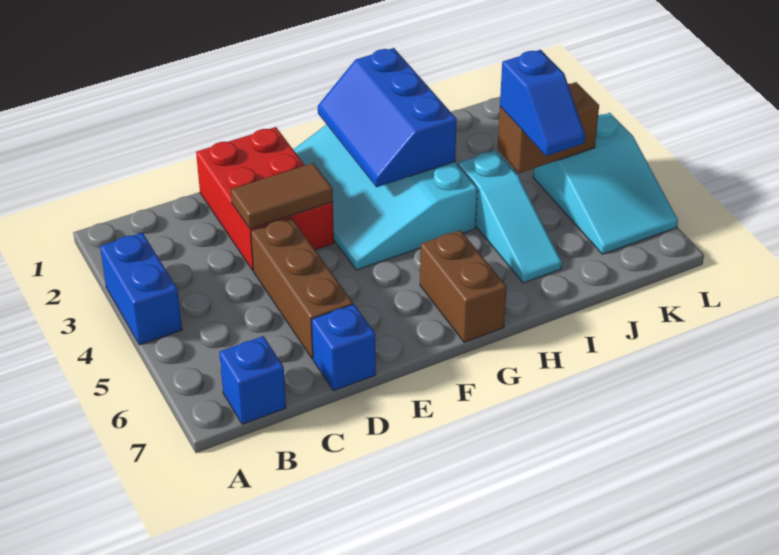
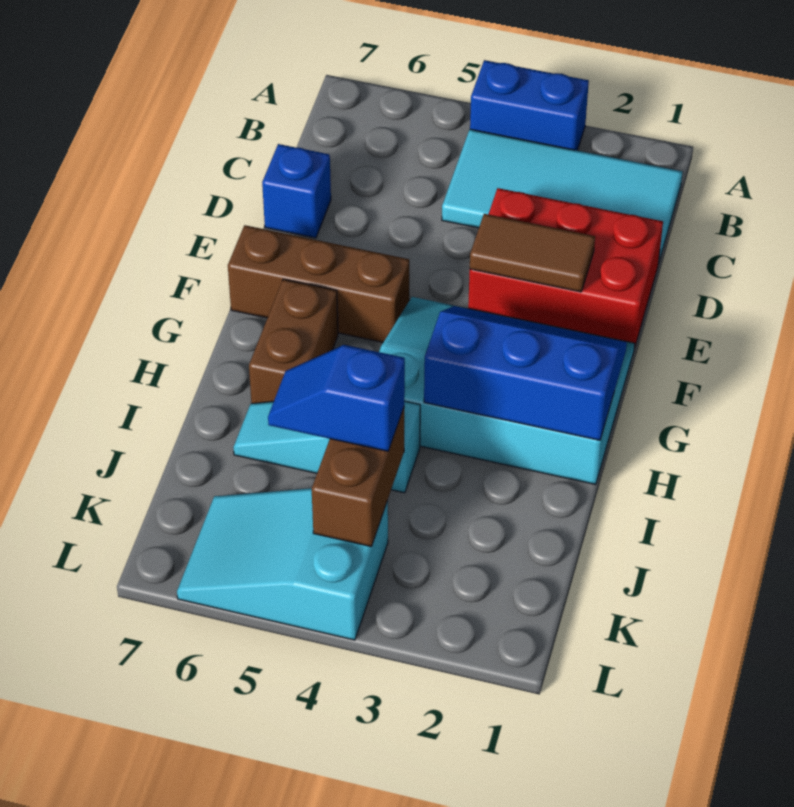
none -> cyan 2x4 tile [442,129,683,264]
blue 1x1 brick [219,336,286,424] -> none
brown 1x2 tile [231,163,333,229] -> brown 1x2 tile turned to [470,214,595,292]
brown 1x3 brick [251,218,353,359] -> brown 1x3 brick moved to [228,225,409,342]
brown 1x2 brick [420,230,507,342] -> brown 1x2 brick turned to [249,279,338,404]

